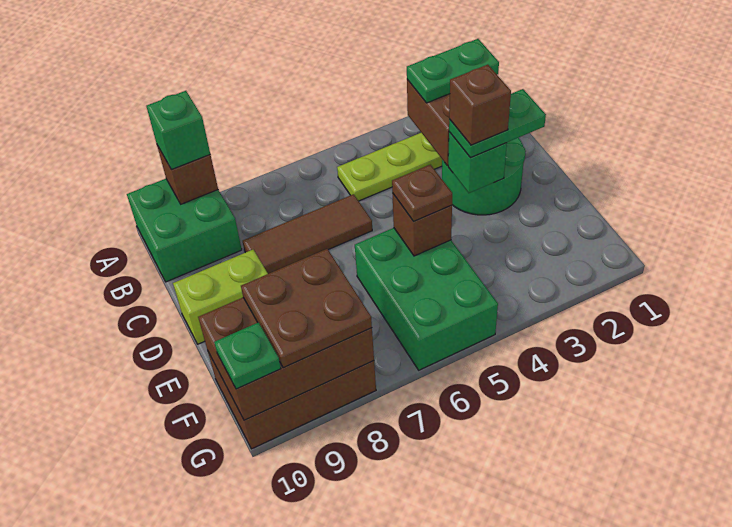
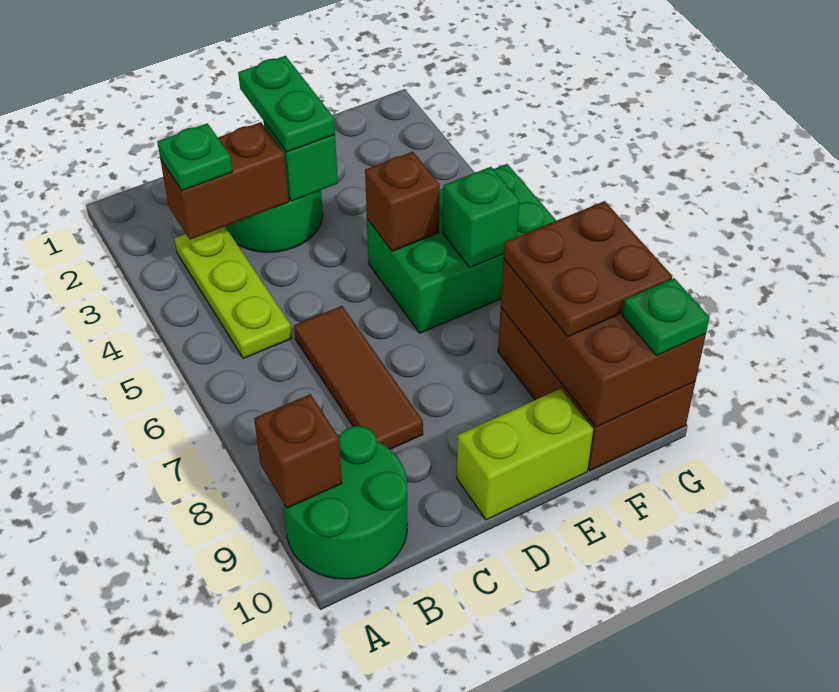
green 2x2 brick [127,179,242,282] -> green 2x2 round brick [283,426,408,579]
green 1x1 brick [147,91,210,170] -> green 1x1 brick moved to [443,167,520,267]
green 1x2 plate [407,39,499,103] -> green 1x1 plate [157,123,232,191]
brown 1x1 brick [449,65,511,145] -> none
lime 1x2 brick [173,250,268,344] -> lime 1x2 brick turned to [456,389,593,520]
brown 1x1 plate [392,165,452,221] -> none

